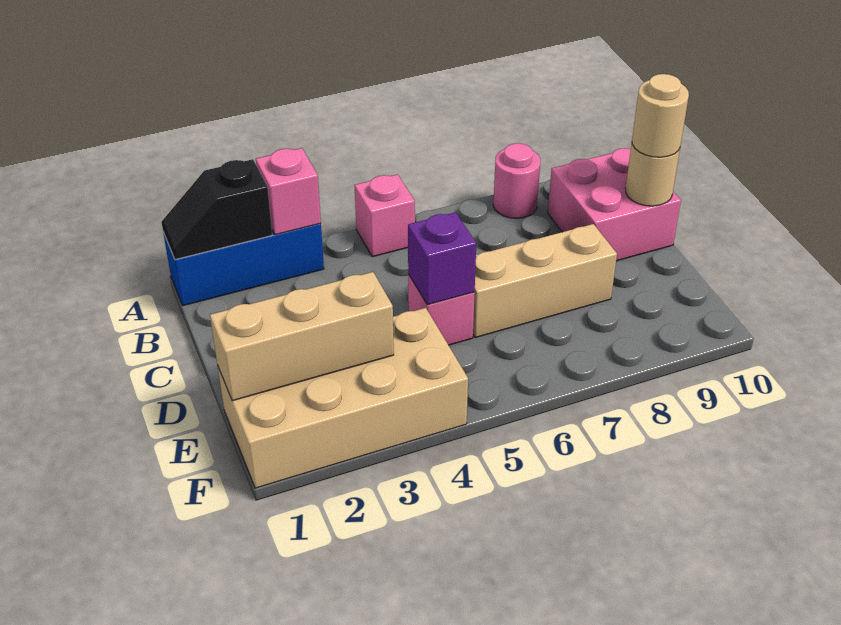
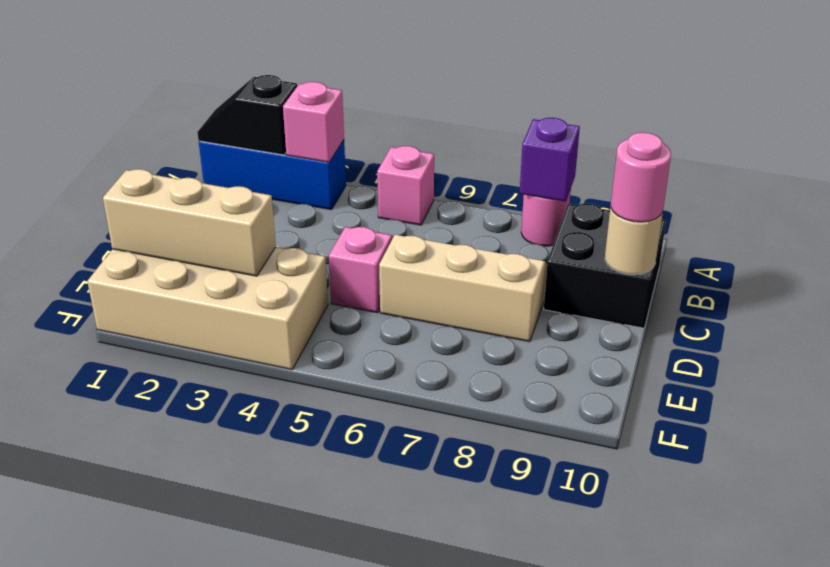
pink 2x2 brick [548,148,681,261] -> black 2x2 brick [544,203,666,328]
tan 1x1 round brick [632,74,689,157] -> pink 1x1 round brick [611,132,671,222]
purple 1x1 brick [408,212,476,305] -> purple 1x1 brick moved to [519,118,580,201]

